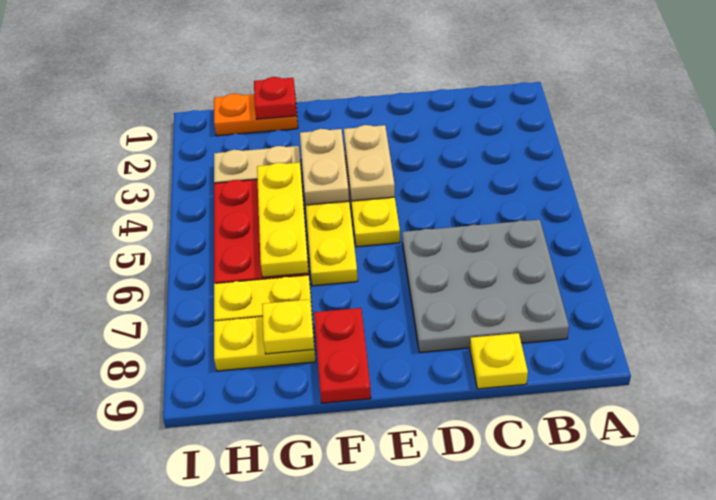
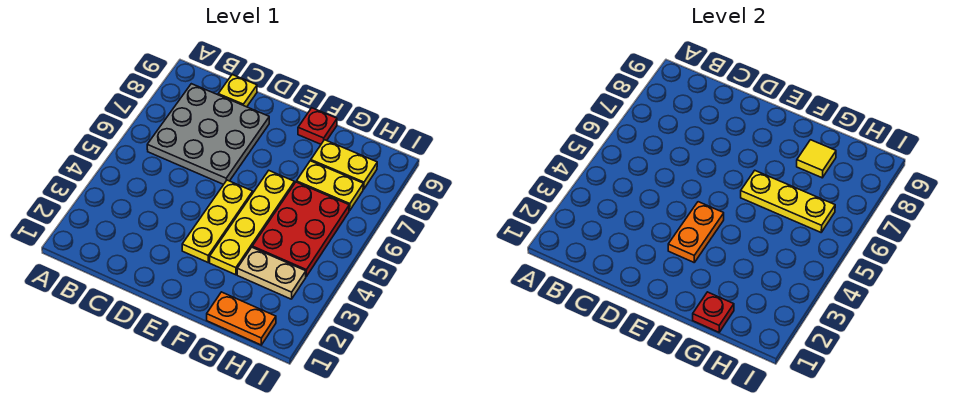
tan 1x2 plate [344,125,395,201] -> orange 1x2 plate [668,202,724,262]
tan 1x2 plate [300,129,349,205] -> none
red 1x2 plate [314,308,371,403] -> red 1x1 plate [298,108,337,144]
yellow 1x3 plate [257,163,309,277] -> yellow 1x3 plate turned to [741,171,835,232]
yellow 1x1 plate [262,299,314,354] -> yellow 1x1 tile [797,140,836,178]

